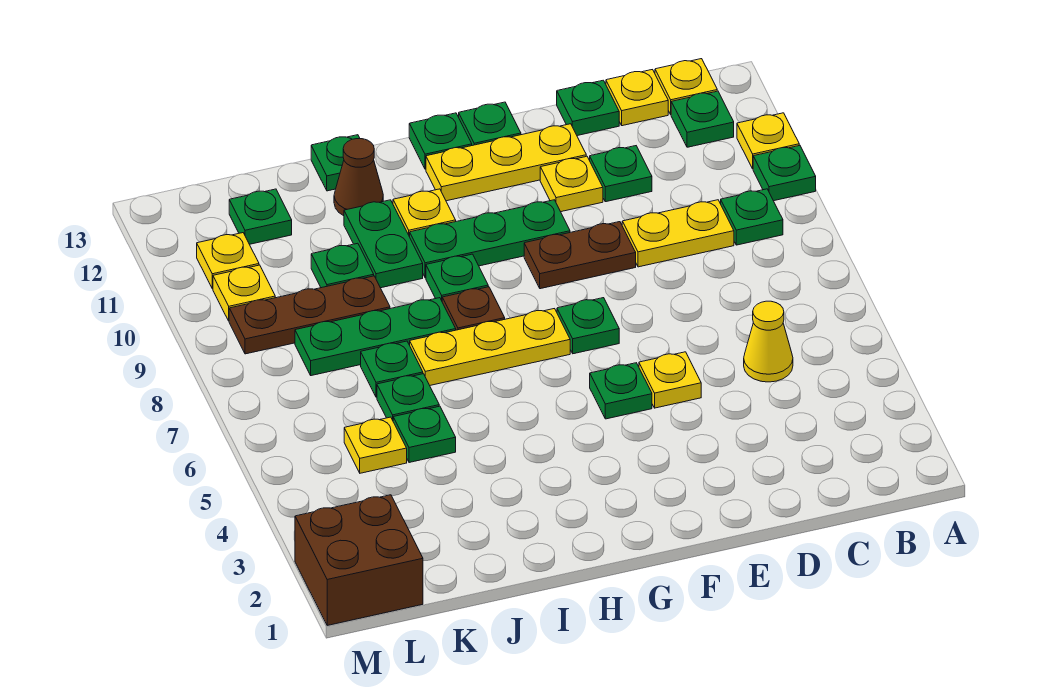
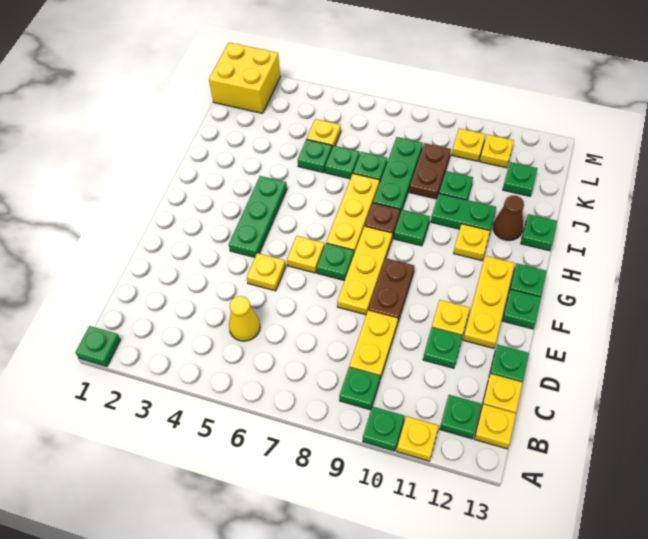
none -> yellow 1x3 plate [337,226,392,315]
green 1x1 plate [590,363,652,419] -> green 1x1 plate moved to [76,326,120,366]
none -> yellow 1x1 plate [287,236,324,273]
green 1x3 plate [410,200,570,278] -> green 1x3 plate moved to [229,176,287,257]
brown 1x3 plate [229,276,390,354] -> brown 1x2 plate [409,143,451,199]
brown 2x2 brick [295,495,423,625] -> yellow 2x2 brick [209,43,280,113]

